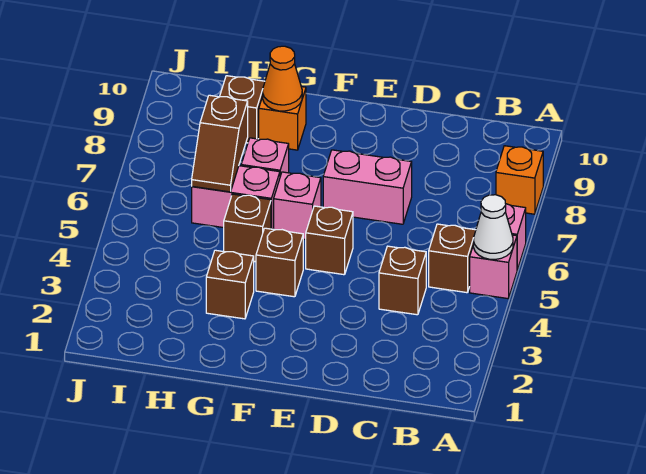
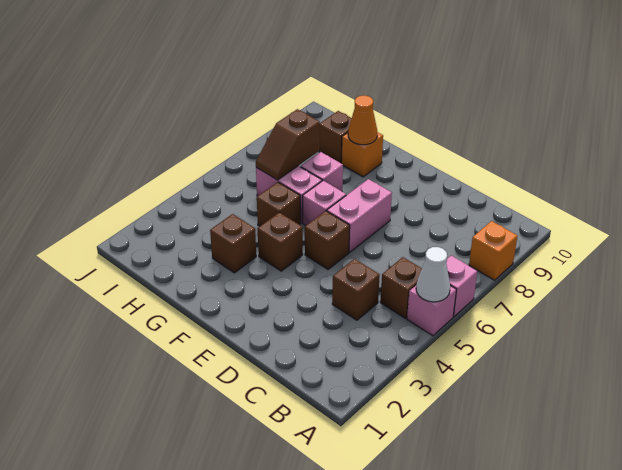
pink 1x2 brick [323,150,412,224] -> pink 1x2 brick turned to [327,179,392,252]

